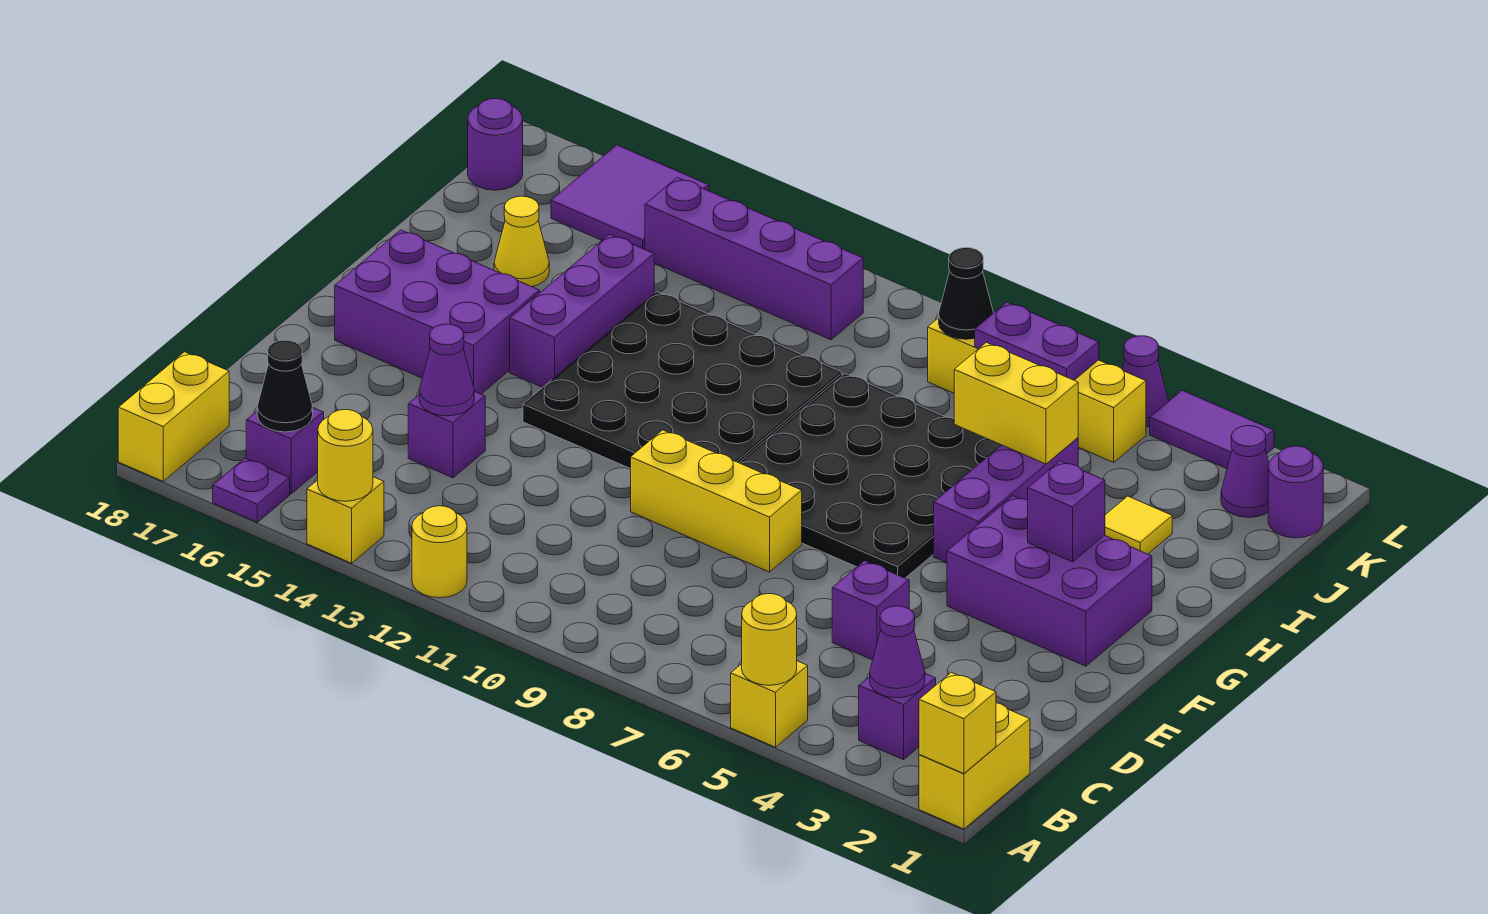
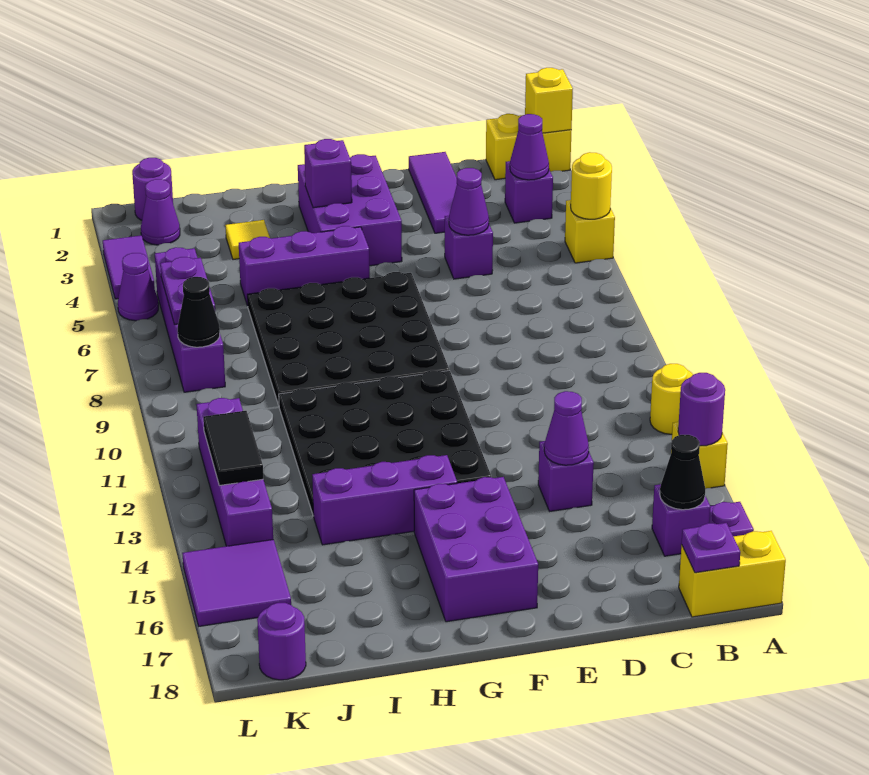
yellow 1x1 round brick [318,410,373,501] -> purple 1x1 round brick [678,373,725,446]
none -> purple 1x1 plate [682,523,740,573]
none -> purple 1x3 tile [409,152,457,233]
none -> purple 1x1 cone [449,168,489,235]
yellow 1x3 brick [631,430,802,572] -> none
yellow 1x2 brick [954,343,1078,464] -> none
yellow 1x1 cone [494,196,549,287] -> none
yellow 1x4 brick [928,318,1146,462] -> purple 1x4 brick [155,247,225,392]
none -> black 1x2 tile [203,411,263,485]

